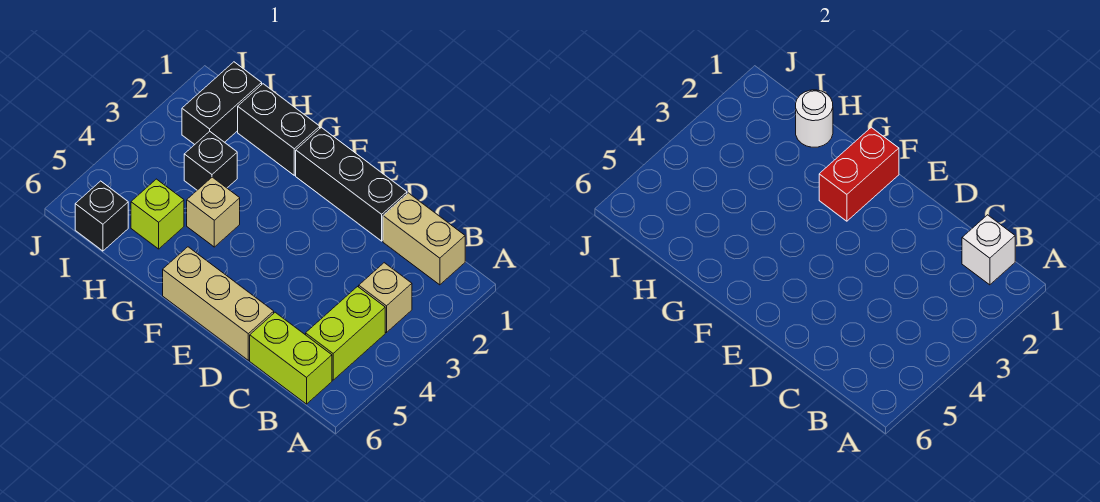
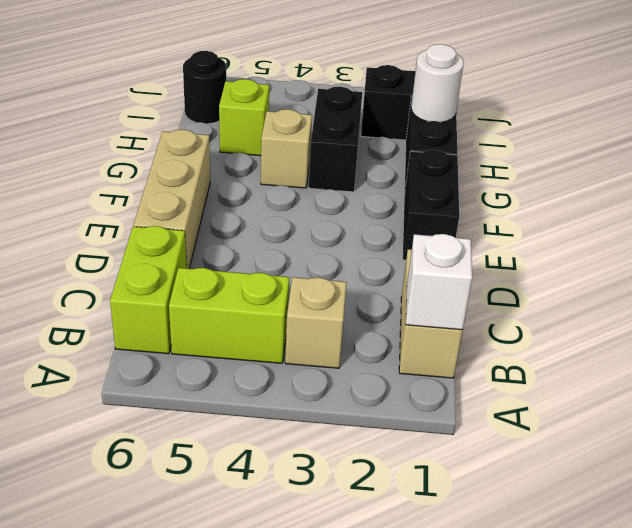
black 1x3 brick [296,127,407,241] -> black 1x2 brick [403,150,459,260]
red 1x2 brick [819,127,899,221] -> none
black 1x1 brick [184,131,237,190] -> black 1x2 brick [309,87,362,192]
black 1x1 brick [75,181,128,251] -> black 1x1 round brick [183,51,227,124]

